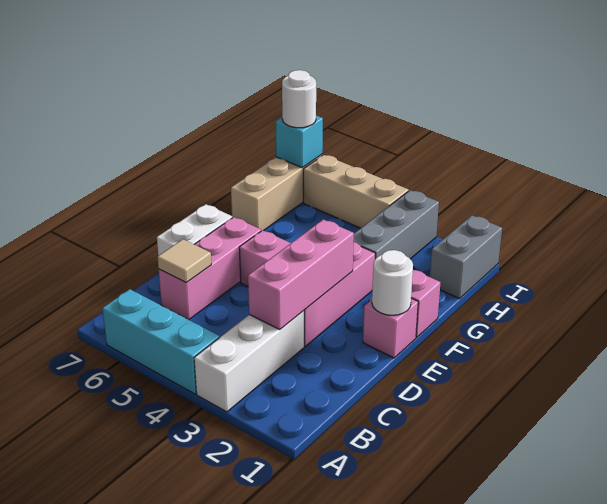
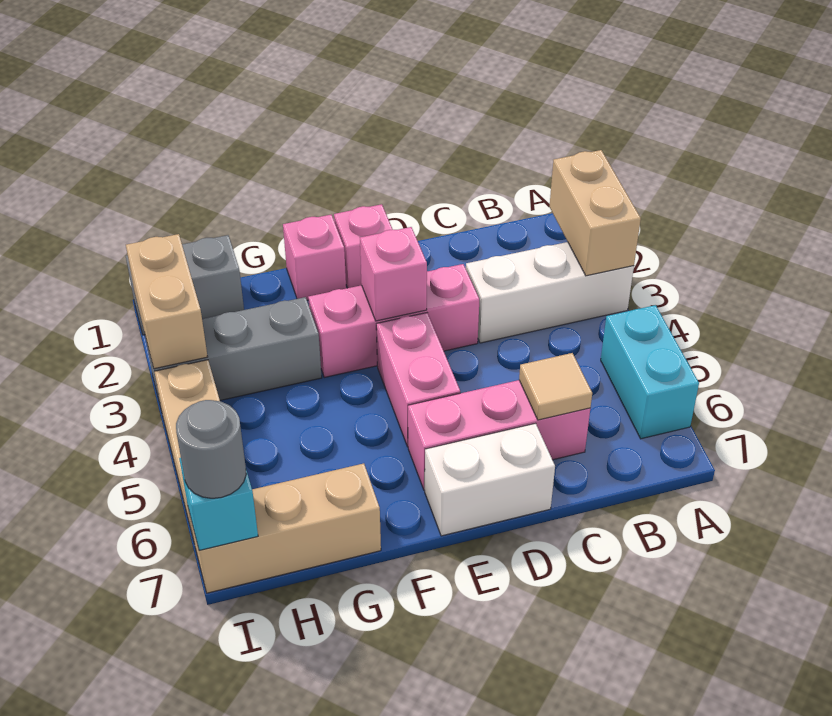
none -> tan 1x2 brick [549,150,641,276]
cyan 1x3 brick [102,289,219,394] -> cyan 1x2 brick [601,305,699,439]
pink 1x3 brick [248,220,354,329] -> pink 1x1 brick [360,227,427,321]
white 1x1 round brick [372,250,413,315] -> none
none -> tan 1x2 brick [126,234,208,369]
white 1x1 round brick [282,70,316,128] -> grey 1x1 round brick [176,400,246,498]

